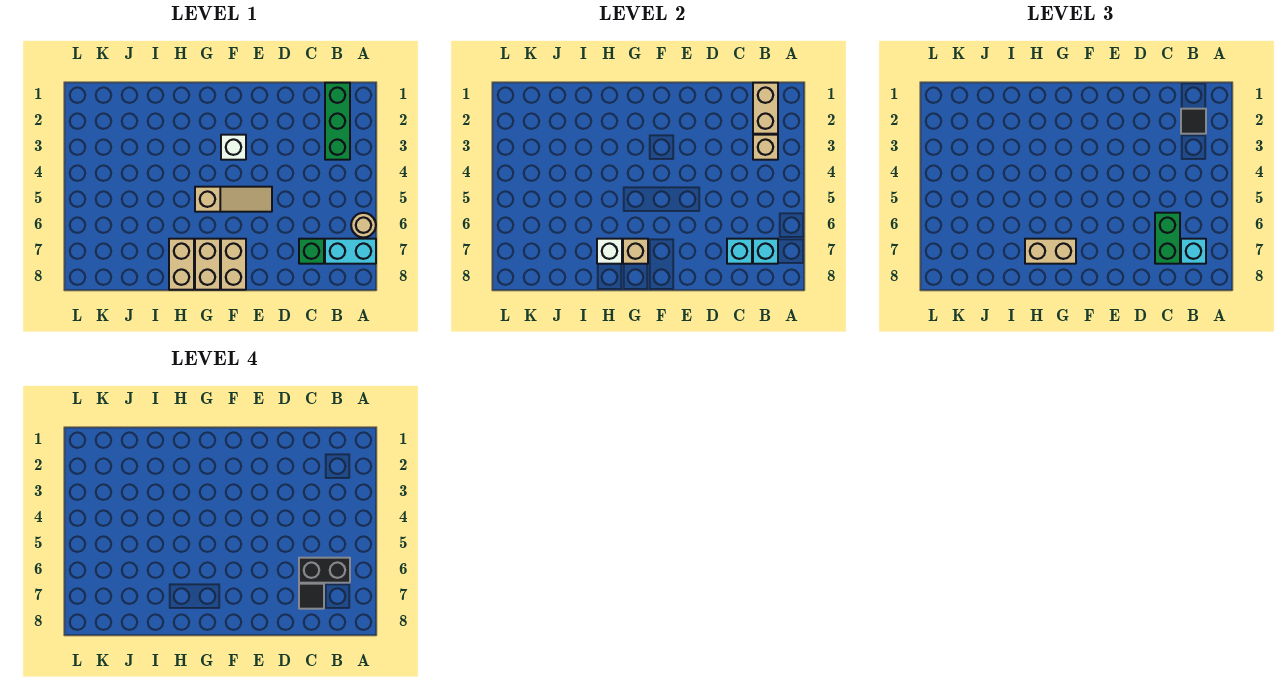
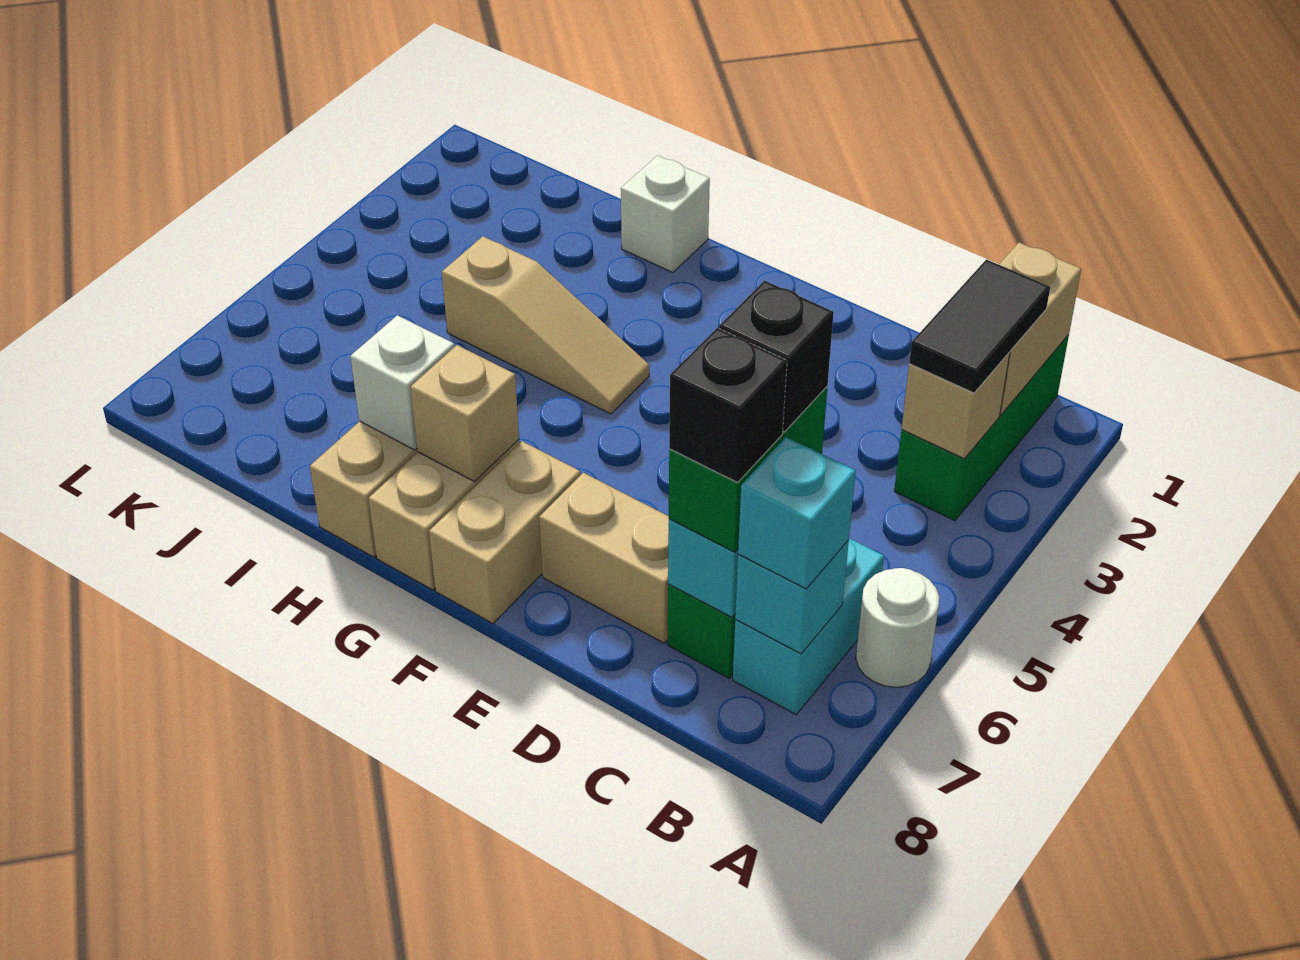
tan 1x1 round brick [351,213,376,238] -> white 1x1 round brick [856,568,939,687]
cyan 1x2 brick [325,239,376,264] -> cyan 1x2 brick turned to [733,538,884,715]
black 1x1 tile [1181,109,1206,134] -> black 1x2 tile [909,259,1050,393]
black 1x2 brick [299,558,350,583] -> black 1x1 brick [719,281,834,432]
black 1x1 tile [299,584,324,609] -> black 1x1 brick [669,328,787,482]
tan 1x3 slope [195,187,272,212] -> tan 1x3 slope moved to [442,236,649,414]
white 1x1 brick [221,135,246,160] -> white 1x1 brick moved to [621,156,710,273]
tan 1x2 brick [1025,239,1076,264] -> tan 1x2 brick moved to [539,473,669,643]

